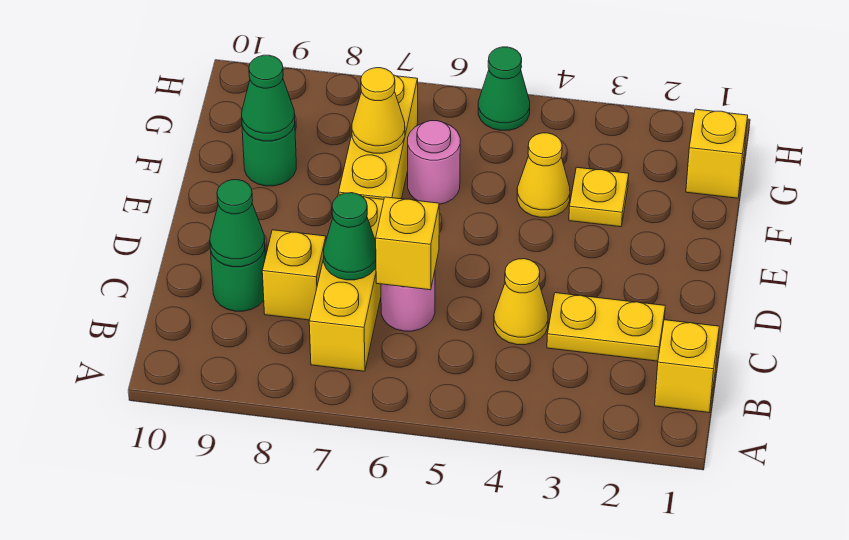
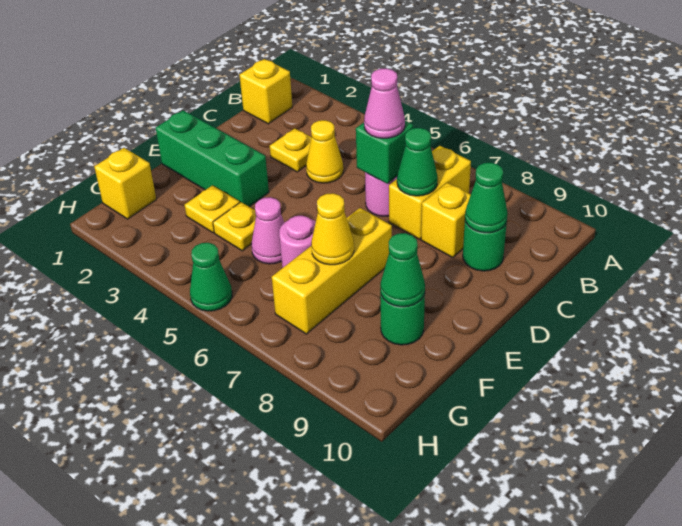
yellow 1x3 brick [309,194,384,371] -> yellow 1x2 brick [389,146,471,239]
yellow 1x2 plate [547,293,665,361] -> yellow 1x1 plate [270,128,312,172]
yellow 1x1 brick [376,197,439,290] -> green 1x1 brick [356,121,413,184]
none -> pink 1x1 cone [364,68,405,138]
none -> green 1x3 brick [156,110,269,207]
yellow 1x1 cone [517,133,570,217] -> yellow 1x1 plate [213,202,256,251]
none -> pink 1x1 cone [252,197,284,264]

